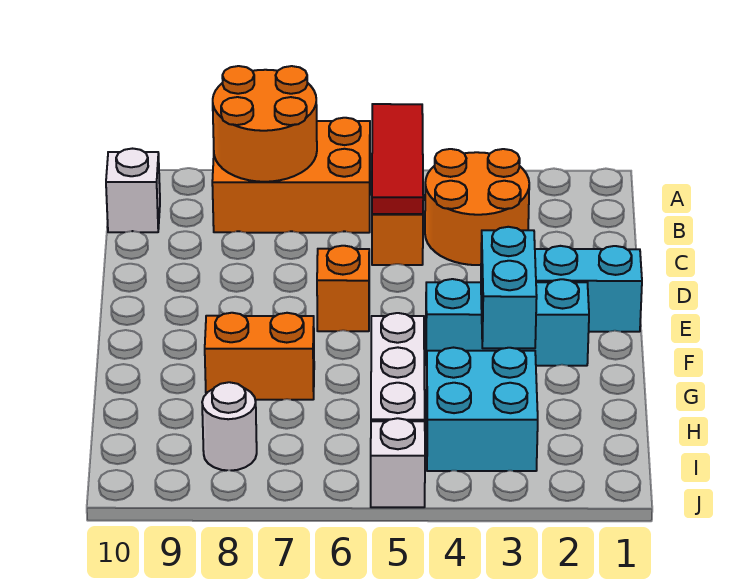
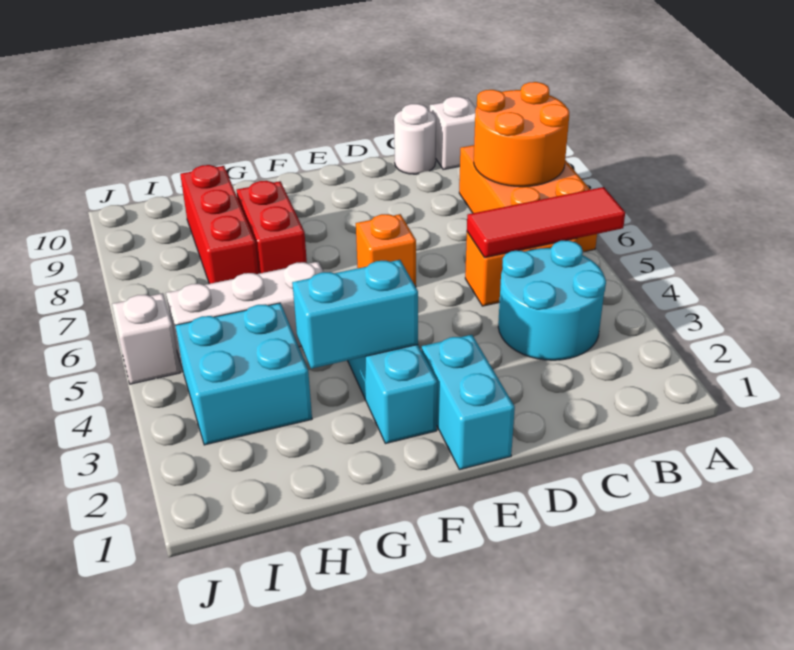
orange 2x2 round brick [425,149,529,265] -> cyan 2x2 round brick [498,240,606,360]
orange 1x2 brick [205,313,314,400] -> red 1x2 brick [236,181,307,274]
none -> red 1x3 brick [180,165,259,284]
white 1x1 round brick [202,382,257,471] -> white 1x1 round brick moved to [394,104,436,174]

